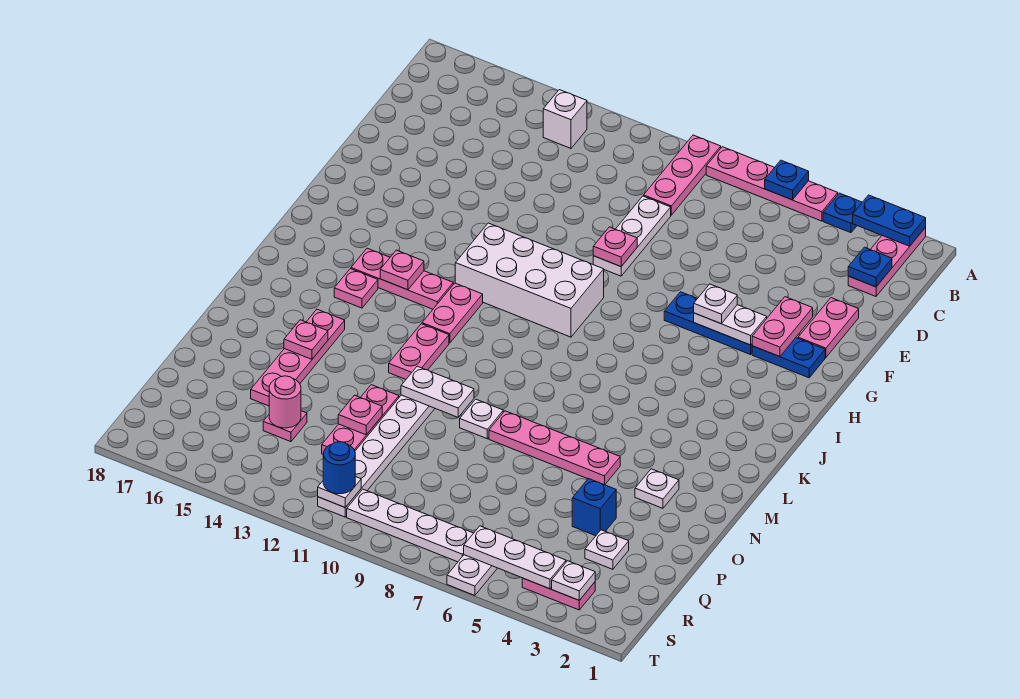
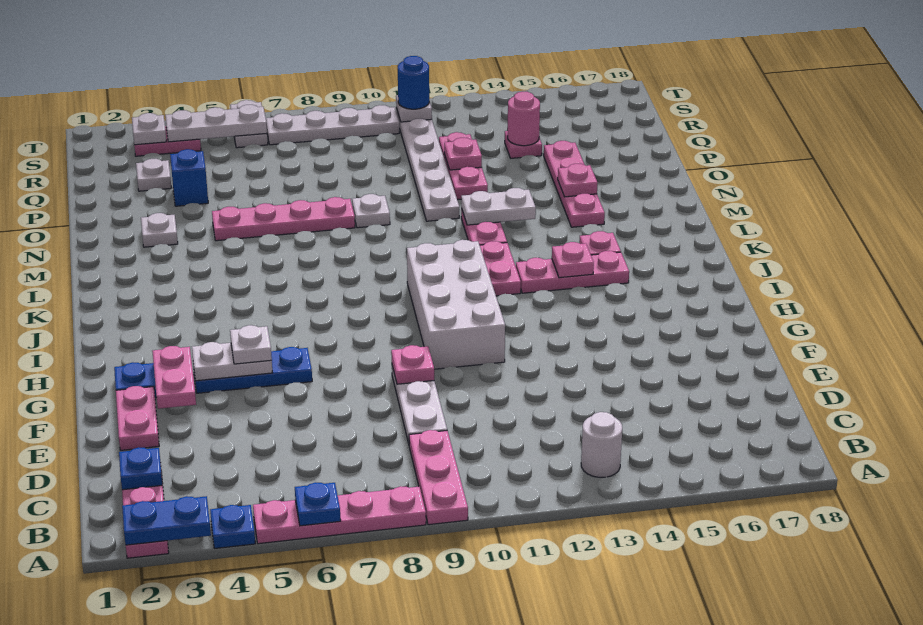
white 1x1 brick [543,90,587,148] -> white 1x1 round brick [581,412,622,477]
white 2x4 brick [455,223,604,337] -> white 2x4 brick turned to [407,240,505,369]
white 1x2 plate [401,366,474,417] -> white 1x2 plate moved to [461,188,536,225]

